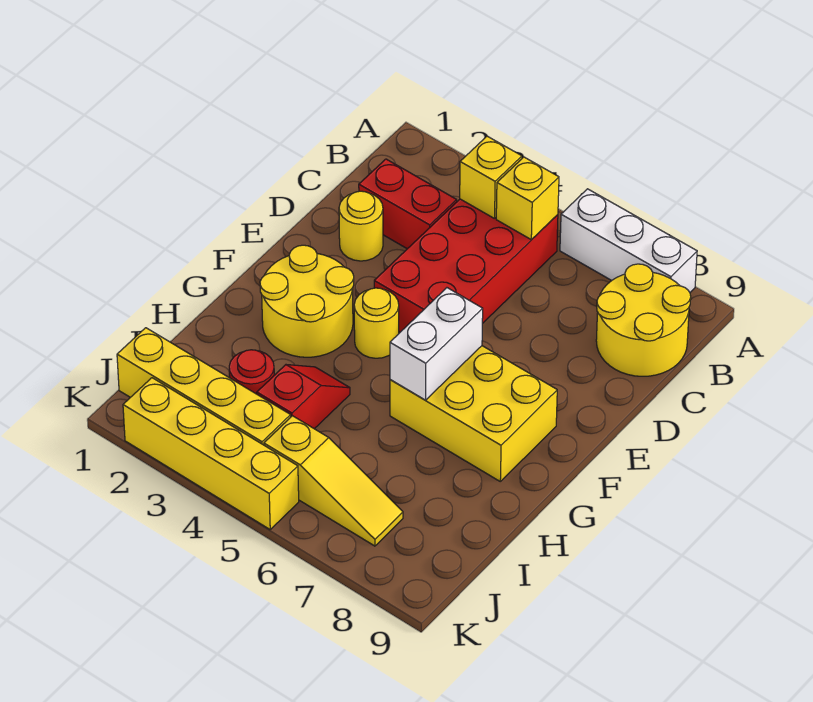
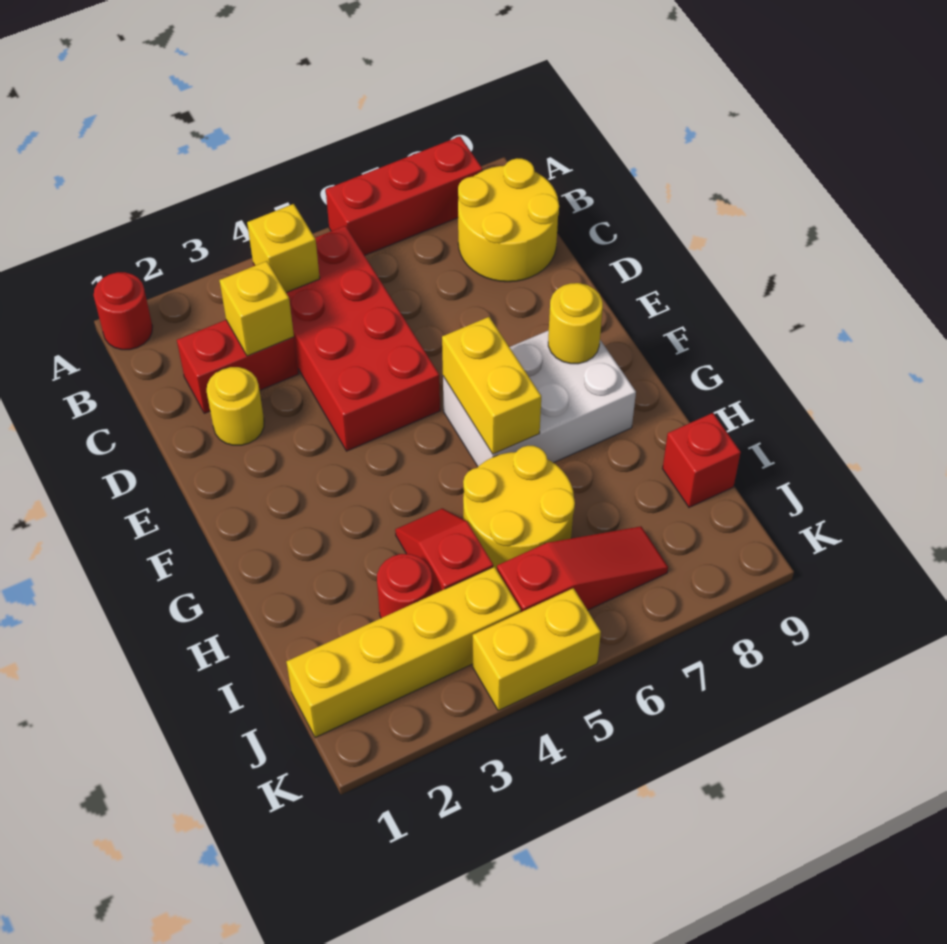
none -> red 1x1 round brick [94,272,153,350]
white 1x3 brick [560,189,697,292] -> red 1x3 brick [326,136,483,255]
yellow 1x1 brick [496,157,559,240] -> yellow 1x1 brick moved to [219,261,294,356]
yellow 2x2 round brick [260,245,354,357] -> yellow 2x2 round brick moved to [463,446,575,570]
yellow 1x1 round brick [354,288,399,358] -> yellow 1x1 round brick moved to [548,283,603,364]
yellow 2x3 brick [390,346,557,481] -> white 2x3 brick [443,330,636,466]
white 1x2 brick [390,288,483,400] -> yellow 1x2 brick [442,317,541,454]
none -> red 1x1 brick [663,413,741,507]
yellow 1x3 slope [264,416,403,546] -> red 1x3 slope [497,526,668,612]
yellow 1x4 brick [123,378,299,529] -> yellow 1x2 brick [473,588,601,711]

